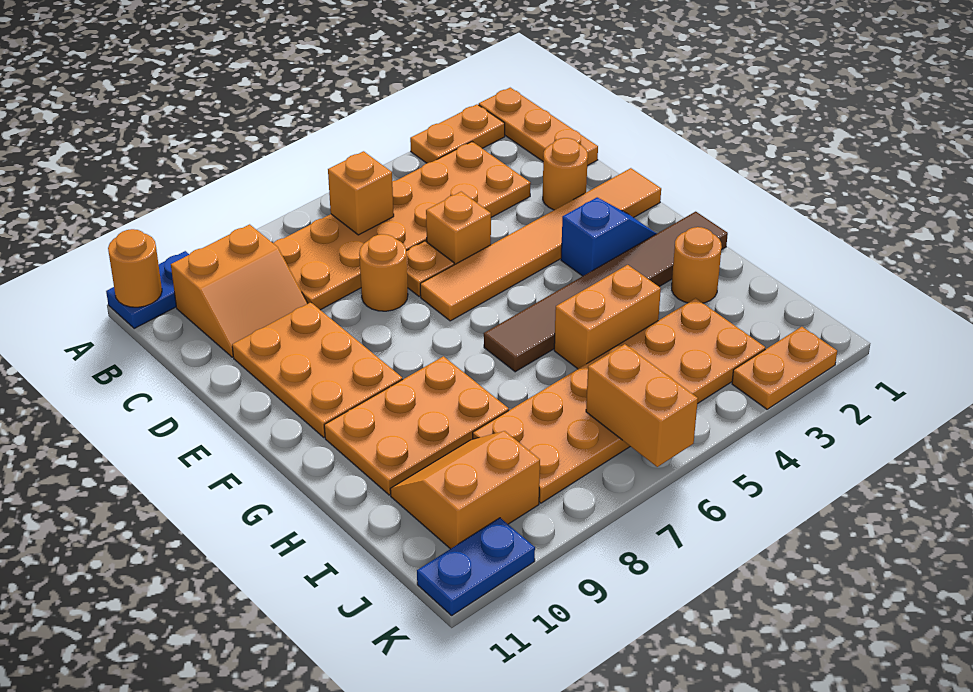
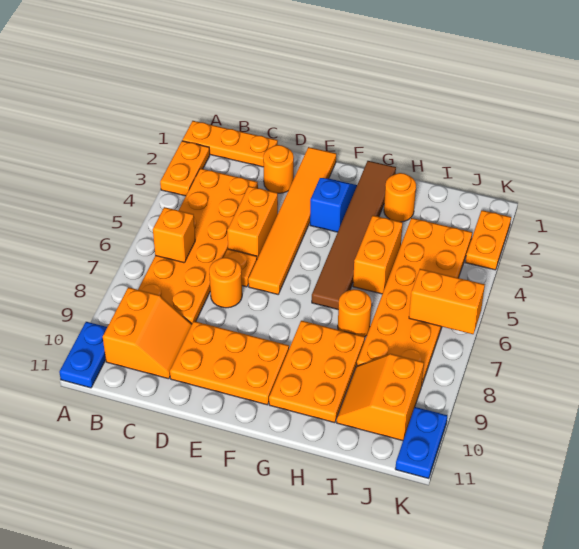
orange 1x1 round brick [108,229,162,307] -> orange 1x1 round brick moved to [338,289,371,337]
orange 1x1 brick [426,192,491,265] -> orange 1x2 brick [227,186,278,259]

